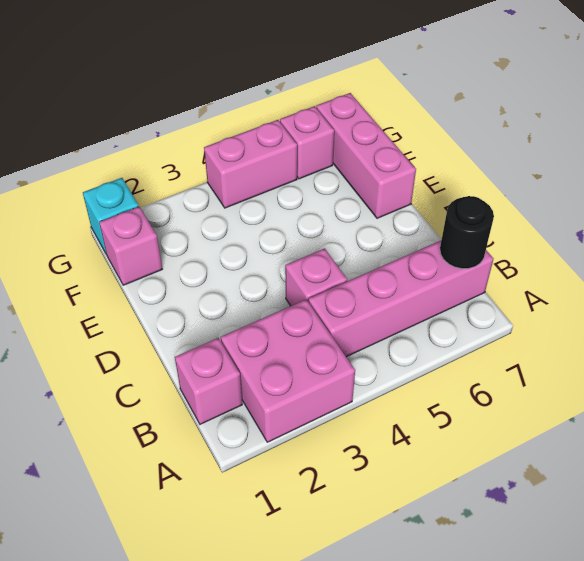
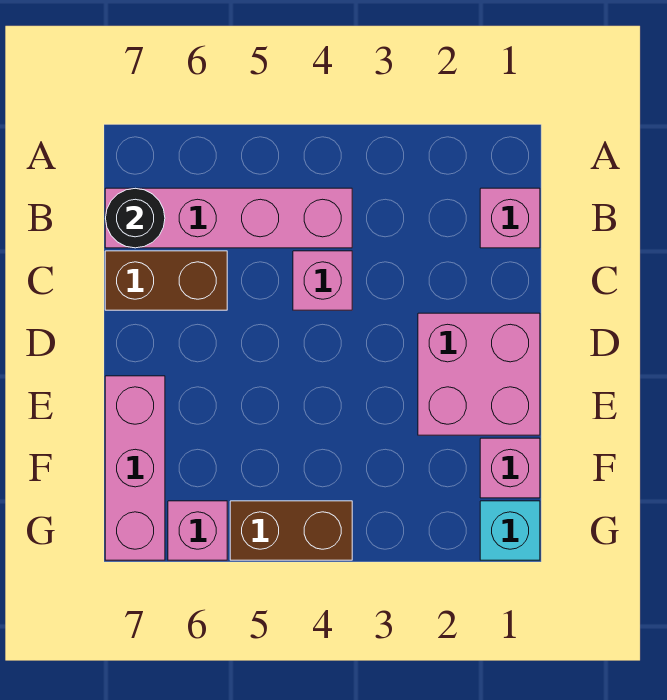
pink 2x2 brick [221,299,355,442] -> pink 2x2 brick moved to [418,313,540,435]
none -> brown 1x2 brick [105,251,227,310]
pink 1x2 brick [204,120,297,208] -> brown 1x2 brick [230,501,352,560]

